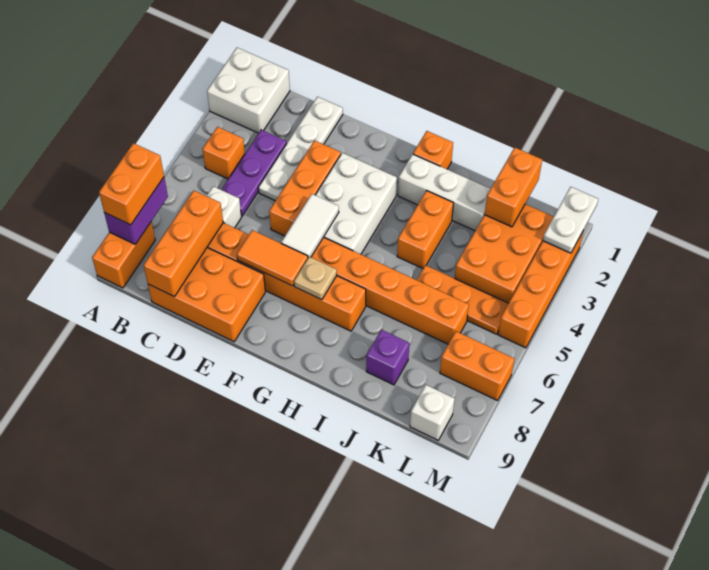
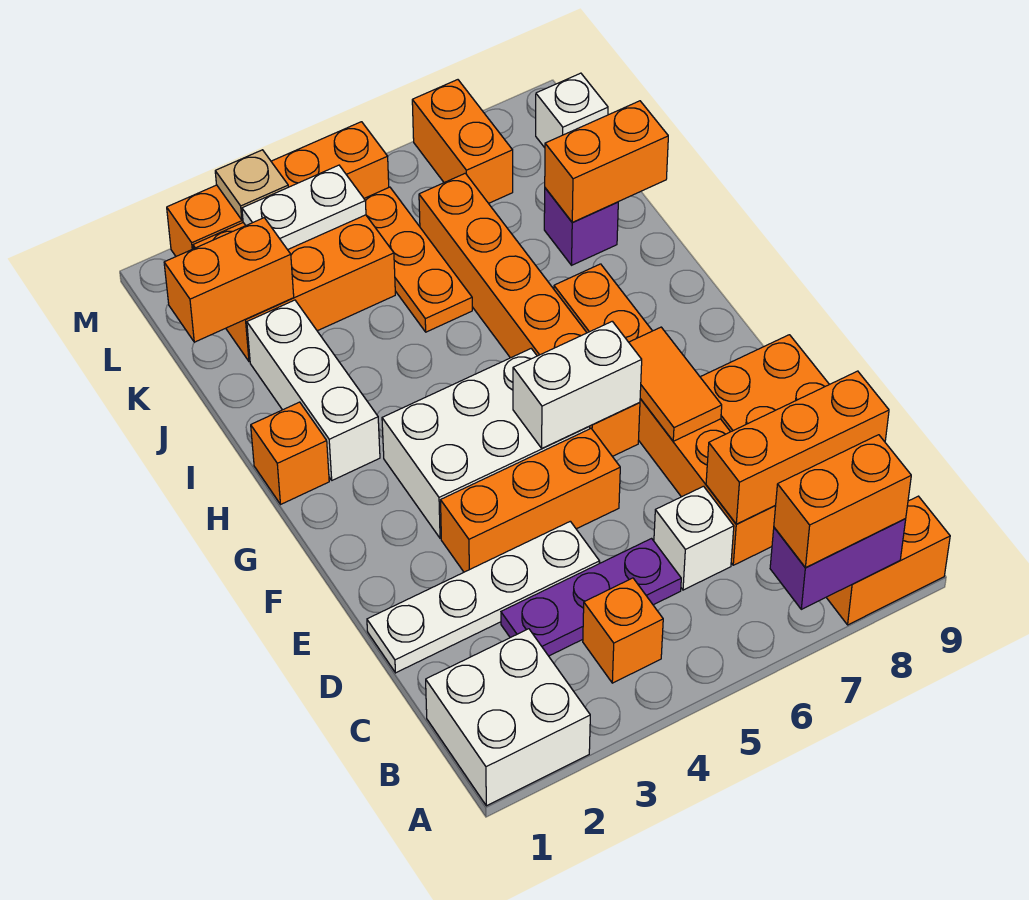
white 1x2 tile [281,194,339,258] -> white 1x2 brick [513,321,642,448]
tan 1x1 plate [294,257,337,300] -> tan 1x1 plate moved to [215,150,288,220]
orange 1x2 brick [397,191,454,268] -> orange 1x2 brick moved to [545,101,668,222]
white 1x2 plate [543,187,598,253] -> white 1x2 plate moved to [242,165,366,250]

